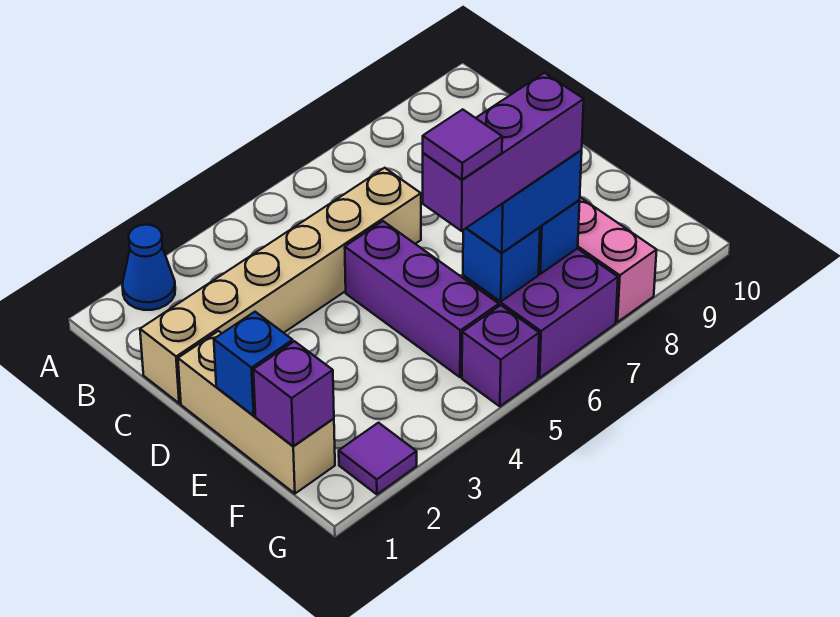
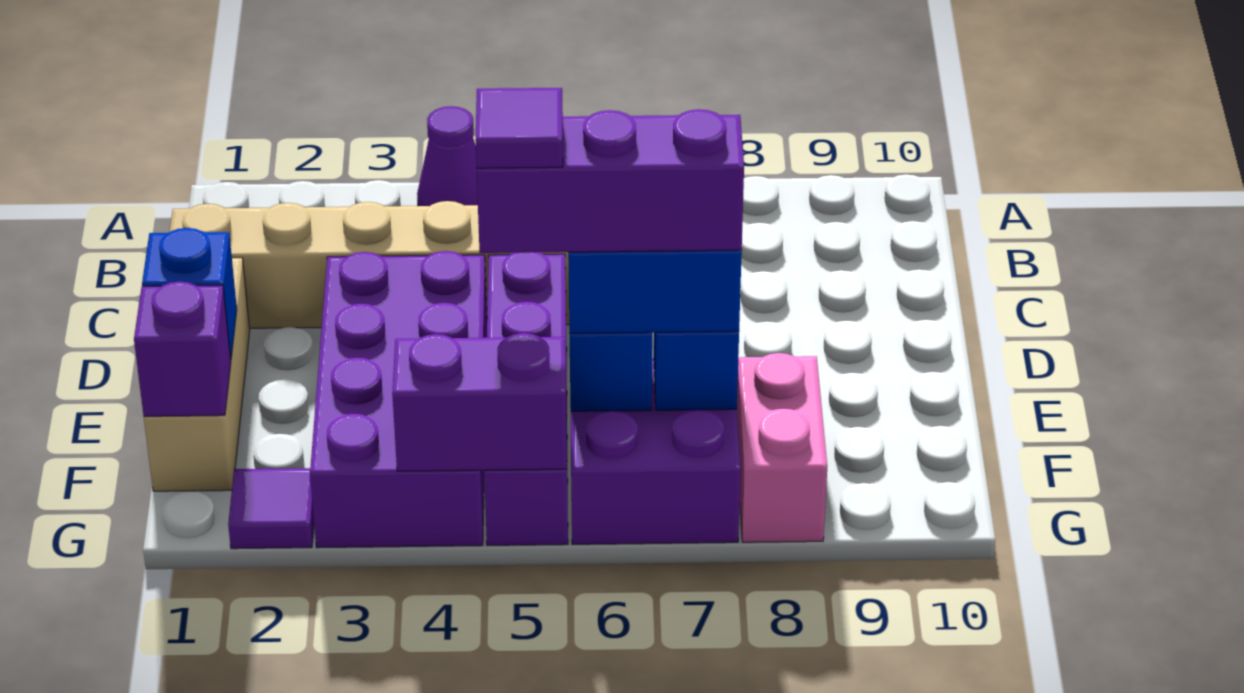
blue 1x1 cone [122,225,175,310] -> none
none -> purple 1x1 cone [417,106,478,206]
none -> purple 2x4 brick [310,251,487,548]
none -> purple 1x2 brick [392,333,567,471]

